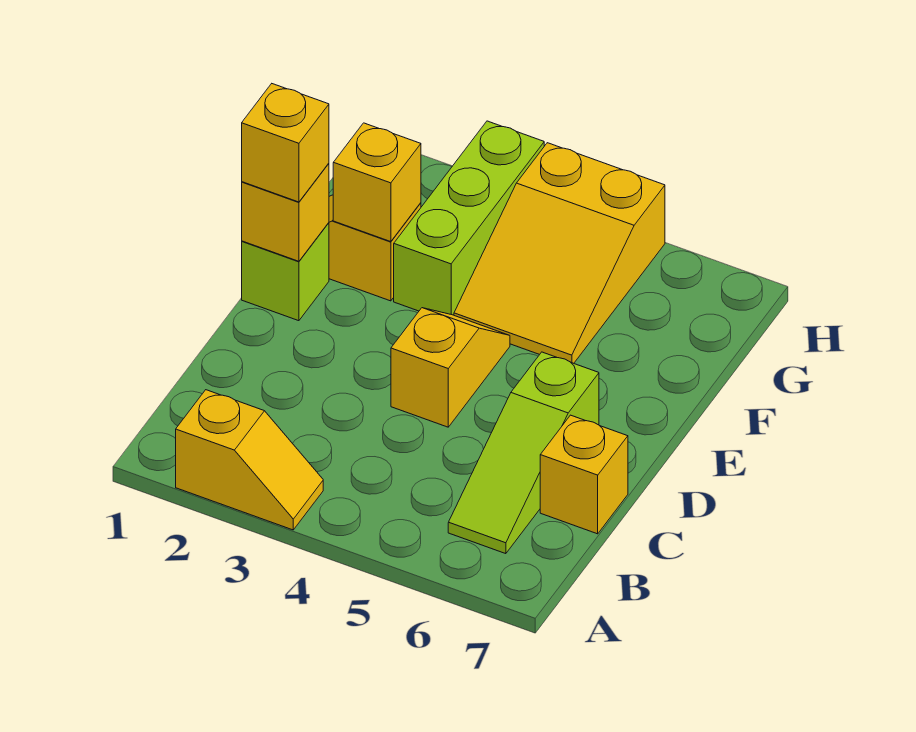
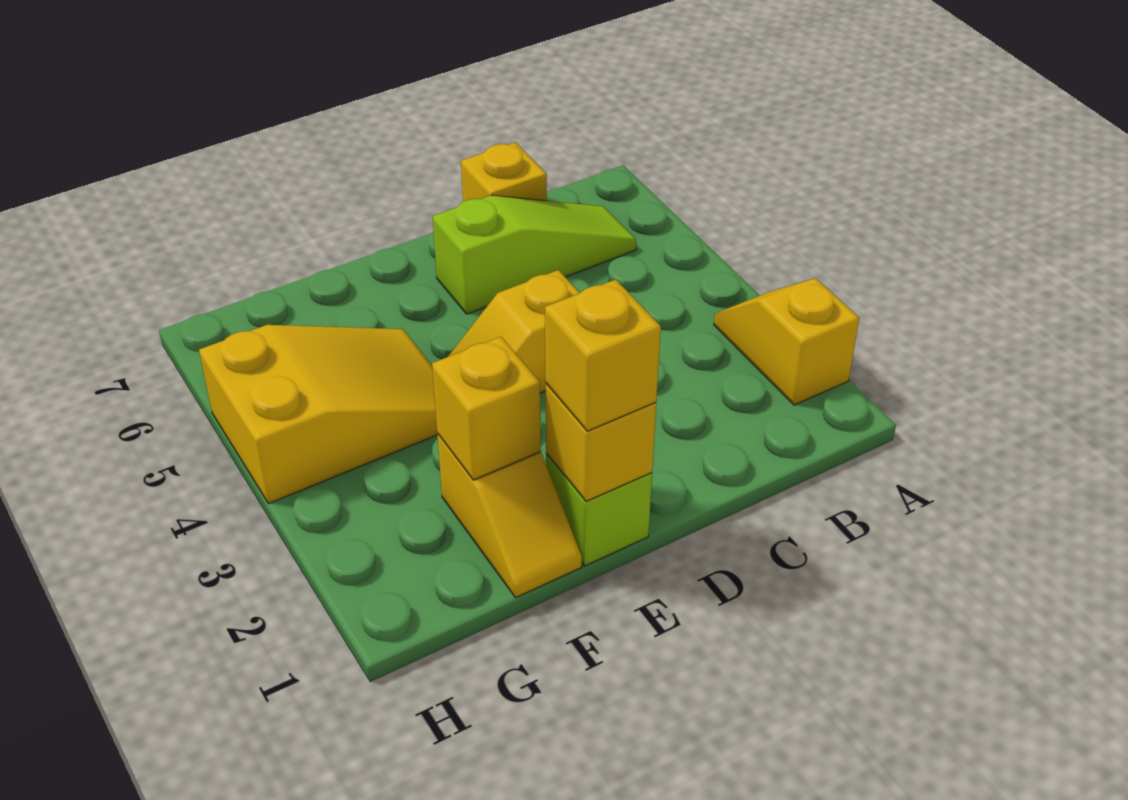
lime 1x3 brick [394,121,544,315] -> none

